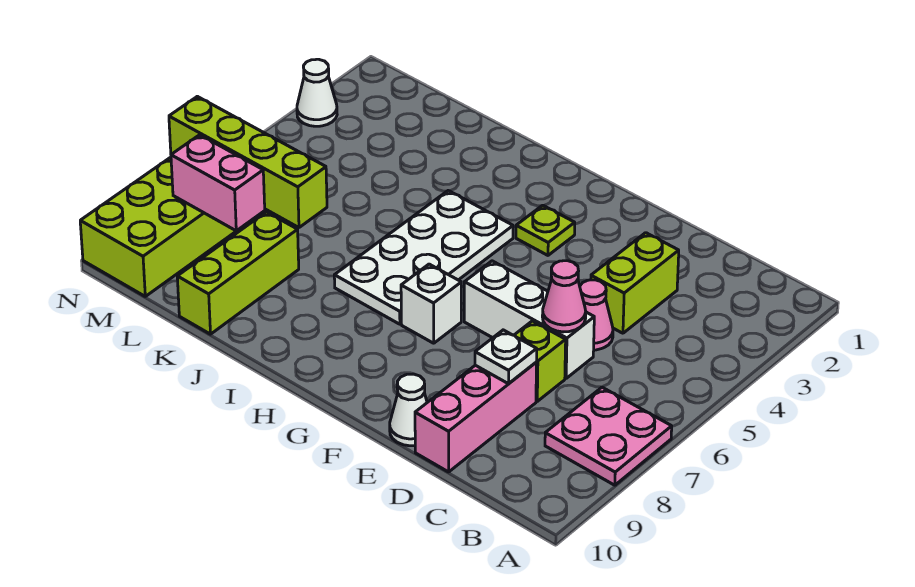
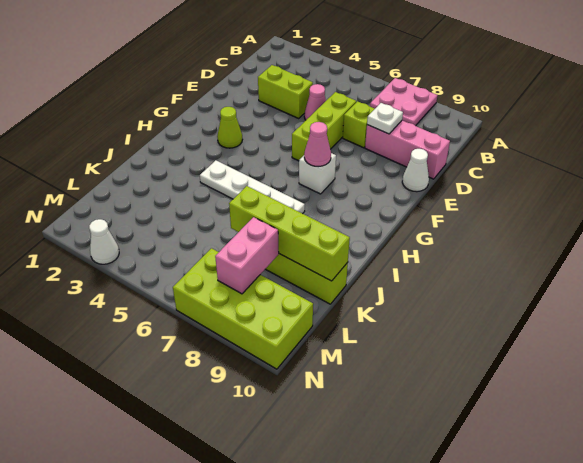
white 1x3 brick [464,261,594,378] -> lime 1x3 brick [292,92,356,161]
pink 1x1 cone [542,261,586,332] -> pink 1x1 cone moved to [304,122,331,167]
lime 1x1 plate [516,205,575,255] -> lime 1x1 cone [217,107,242,148]
white 2x4 plate [334,191,513,324] -> white 1x4 plate [200,160,305,214]
lime 1x4 brick [169,96,327,228] -> lime 1x4 brick turned to [229,186,350,281]

